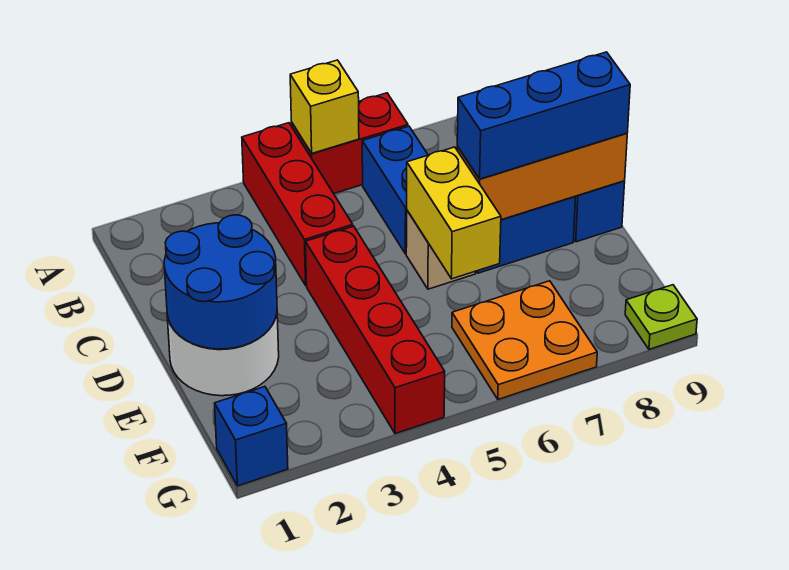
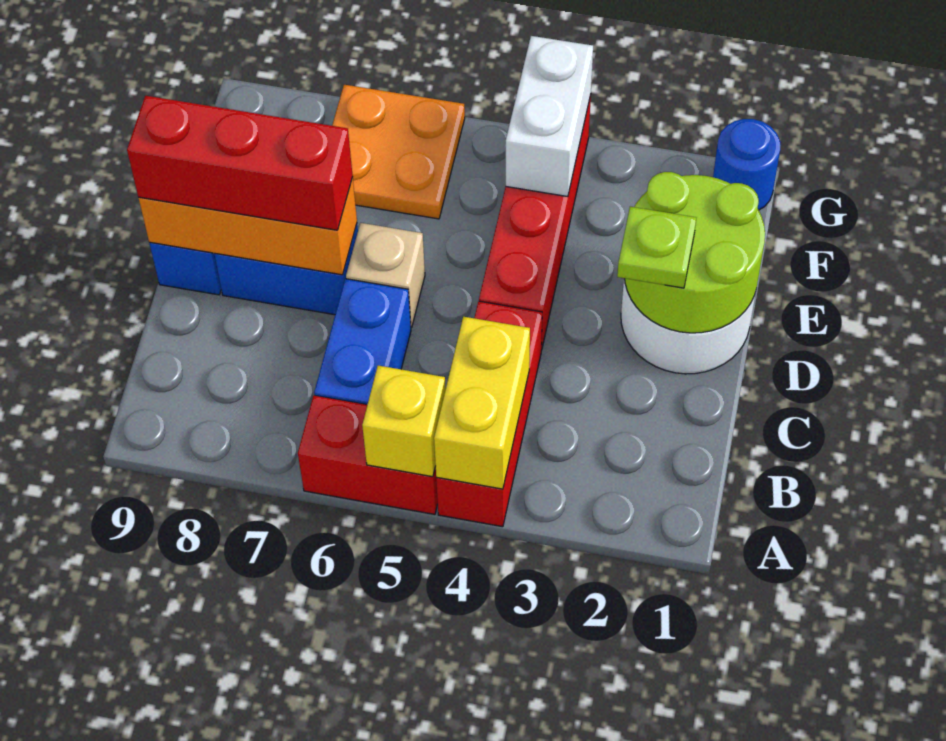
blue 2x2 round brick [164,215,277,349] -> lime 2x2 round brick [625,172,765,333]
yellow 1x2 brick [407,147,501,279] -> yellow 1x2 brick moved to [434,317,530,489]
blue 1x3 brick [457,52,630,179] -> red 1x3 brick [127,96,353,230]
none -> white 1x2 brick [506,36,593,197]
blue 1x1 brick [215,387,288,486] -> blue 1x1 round brick [713,119,780,210]
lime 1x1 plate [625,285,697,349] -> lime 1x1 plate moved to [617,207,696,288]

